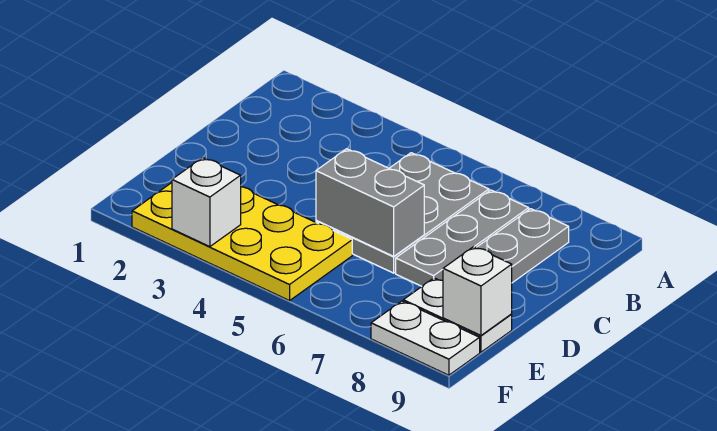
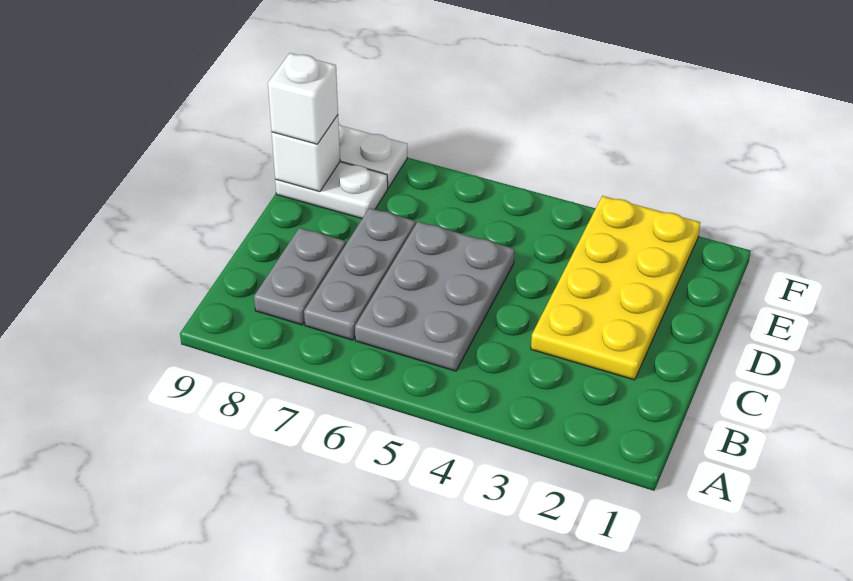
grey 1x2 brick [316,149,424,256] -> none
yellow 2x4 plate [132,183,352,301] -> yellow 2x4 plate turned to [531,196,700,380]
white 1x1 brick [172,158,241,247] -> white 1x1 brick moved to [268,53,338,144]

